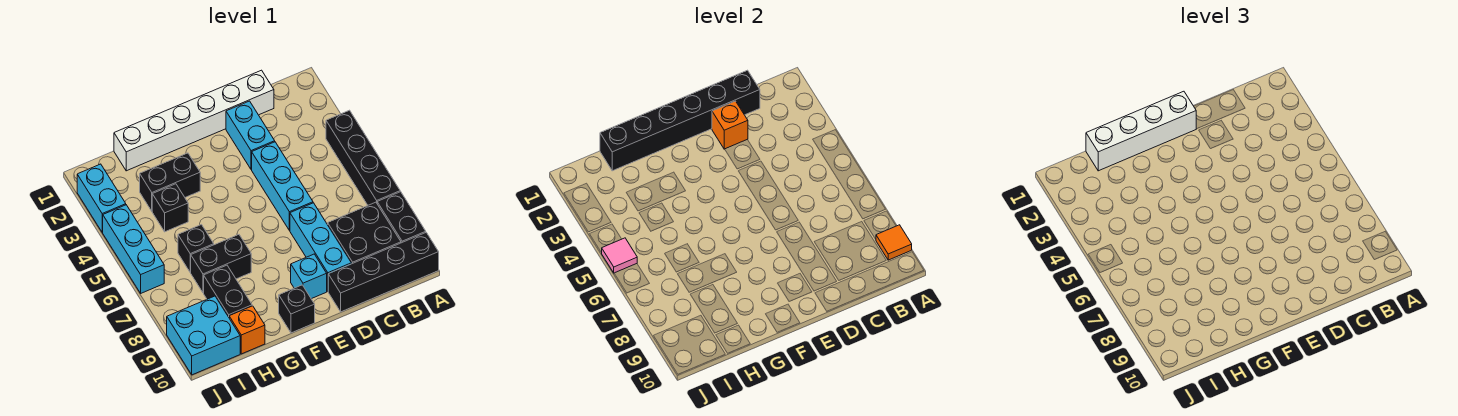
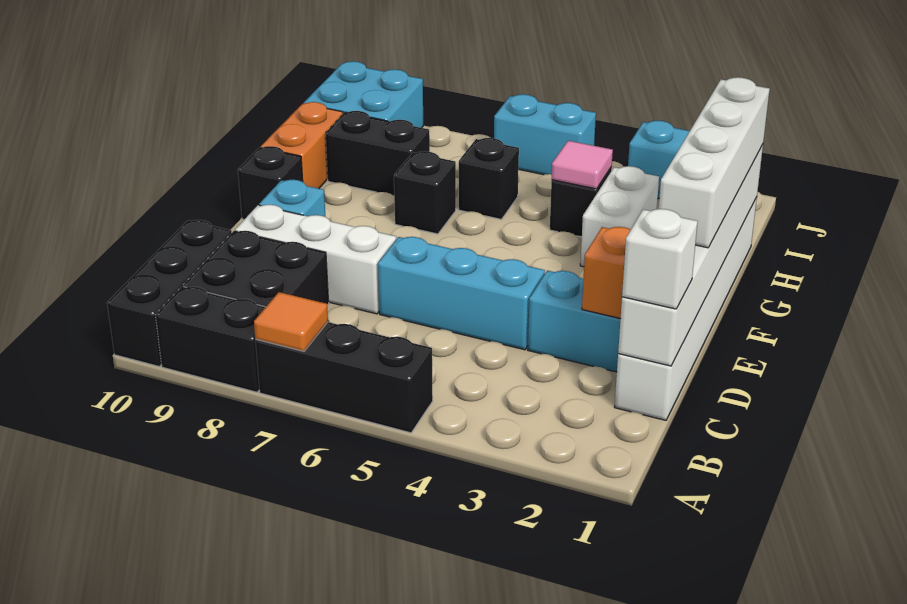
black 1x4 brick [326,110,400,205] -> black 1x3 brick [255,322,433,433]
orange 1x1 tile [876,225,912,260] -> orange 1x1 tile moved to [254,292,328,351]
black 1x4 brick [328,233,439,312] -> black 1x3 brick [107,220,232,367]
black 1x6 brick [600,70,760,171] -> white 1x6 brick [618,145,763,366]
none -> white 1x1 brick [622,209,698,309]
cyan 1x3 brick [290,203,351,291] -> white 1x3 brick [235,205,396,314]
black 1x2 brick [140,153,200,211] -> white 1x2 brick [580,166,659,267]
black 1x2 brick [190,235,251,293] -> black 1x1 brick [394,151,456,234]
orange 1x1 brick [229,306,265,354] -> orange 1x2 brick [261,102,343,189]
cyan 1x3 brick [102,205,164,293] -> cyan 1x2 brick [494,94,596,175]
pink 1x1 tile [602,238,637,273] -> pink 1x1 tile moved to [552,141,613,189]

